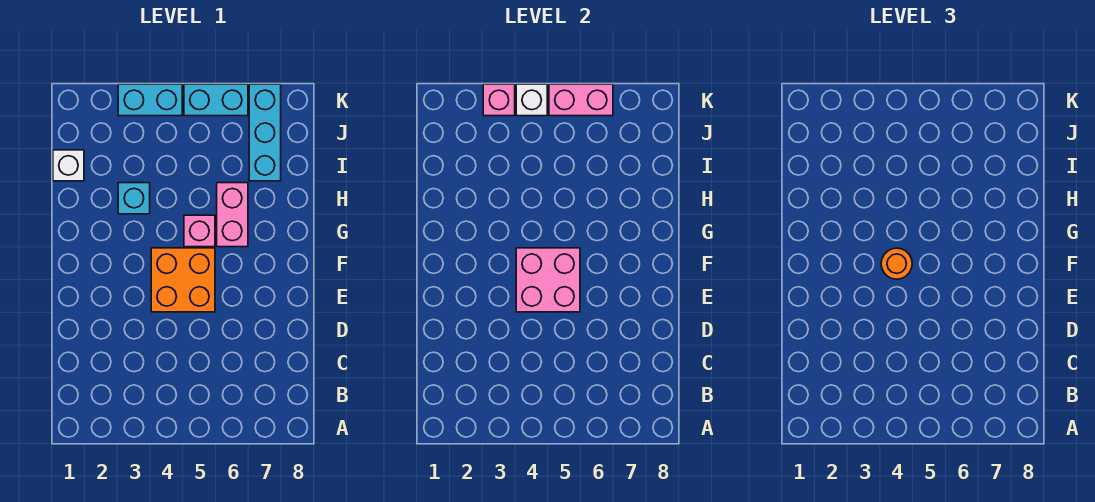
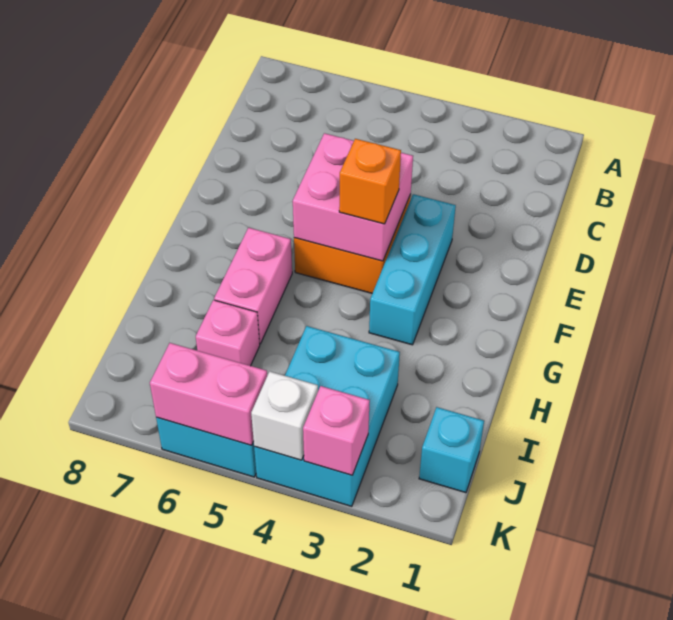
orange 1x1 round brick [881,248,912,279] -> orange 1x1 brick [339,139,401,224]
pink 1x1 brick [184,215,215,247] -> pink 1x1 brick moved to [196,300,260,366]
cyan 1x1 brick [118,183,150,214] -> cyan 1x1 brick moved to [419,407,484,493]
white 1x1 brick [53,150,84,181] -> none
cyan 1x3 brick [249,84,281,181] -> cyan 1x3 brick moved to [369,194,456,345]
cyan 1x2 brick [118,84,182,116] -> cyan 2x3 brick [254,326,400,506]

